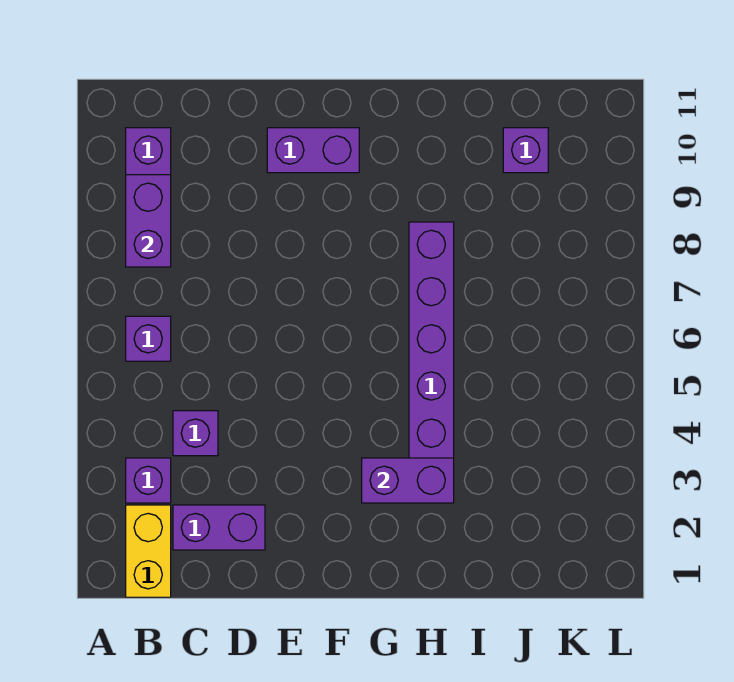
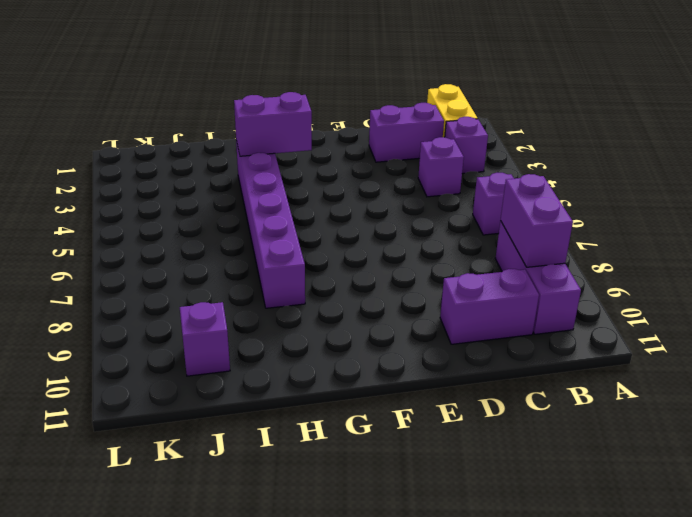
purple 1x2 brick [267,128,359,173] -> purple 1x2 brick moved to [440,269,539,344]

